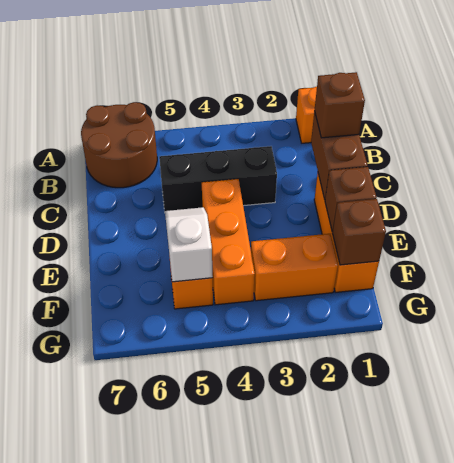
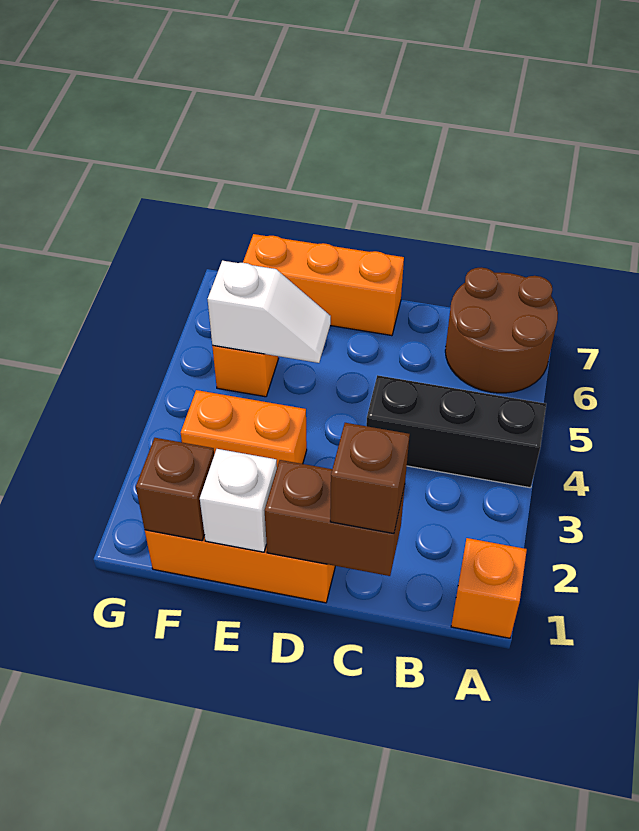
black 1x3 brick [159,146,277,211] -> black 1x3 brick turned to [366,375,546,488]
orange 1x3 brick [202,179,255,305] -> orange 1x3 brick moved to [243,234,404,336]
brown 1x1 brick [325,167,377,231] -> white 1x1 brick [200,449,277,552]
orange 1x2 brick [251,234,338,301] -> orange 1x2 brick turned to [181,390,307,467]

